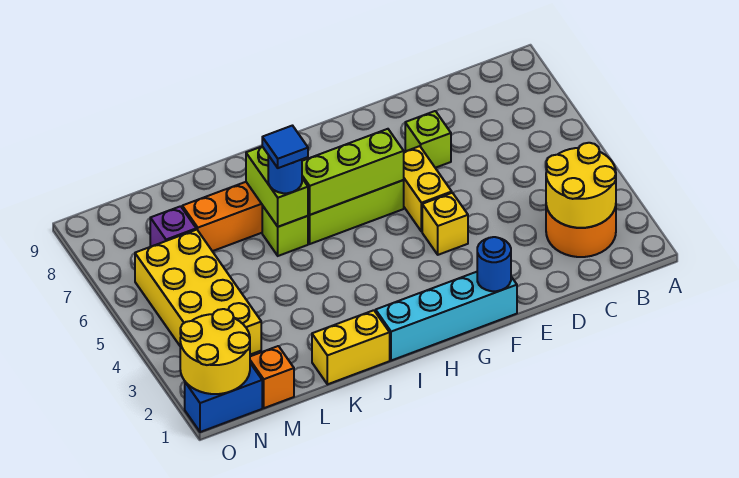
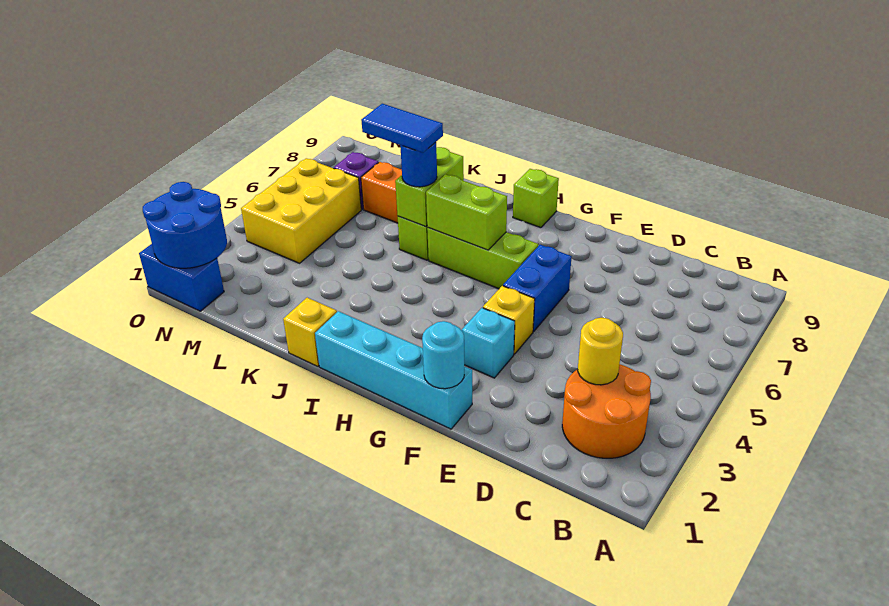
yellow 2x2 round brick [546,143,616,228] -> yellow 1x1 round brick [578,318,623,385]
lime 1x1 brick [405,111,451,168] -> lime 1x1 brick moved to [513,169,559,228]
blue 1x1 round brick [477,237,511,291] -> cyan 1x1 round brick [422,321,464,389]
none -> cyan 1x1 brick [462,308,515,378]
yellow 1x2 brick [404,146,452,232] -> blue 1x2 brick [503,245,572,332]
lime 1x3 brick [302,129,404,215] -> lime 1x2 brick [426,174,507,250]
yellow 1x2 brick [312,310,390,384] -> yellow 1x1 brick [283,298,337,367]
blue 1x1 tile [262,126,308,168] -> blue 1x2 tile [361,104,443,153]
orange 1x1 brick [250,346,294,408] -> none
yellow 2x4 brick [135,230,261,355] -> yellow 2x3 brick [241,158,361,263]
yellow 2x2 round brick [180,309,250,394] -> blue 2x2 round brick [143,182,227,268]

